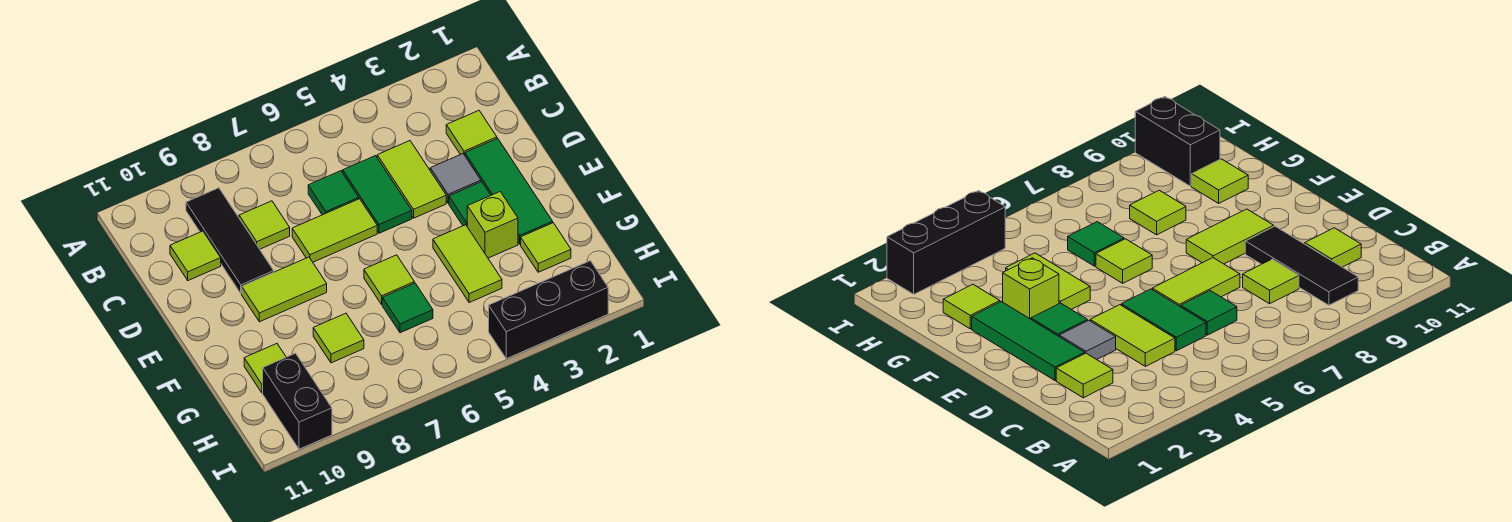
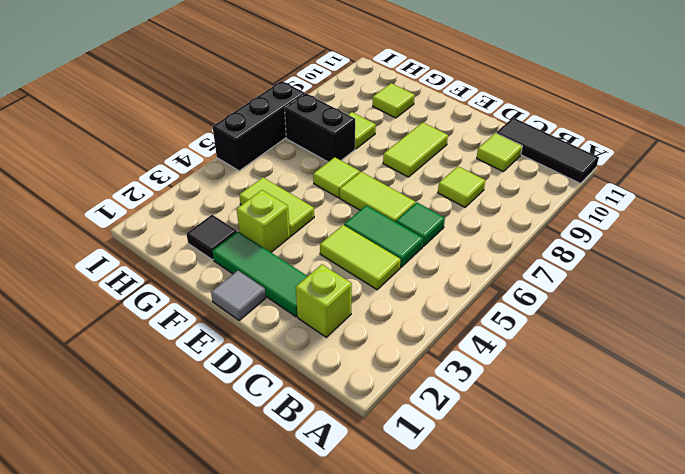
black 1x3 tile [186,188,274,294] -> black 1x3 tile moved to [496,118,599,183]
lime 1x1 tile [446,111,497,155] -> lime 1x1 brick [296,264,352,337]
grey 1x1 tile [430,154,481,203] -> grey 1x1 tile moved to [211,271,266,320]
lime 1x2 tile [292,199,377,262] -> lime 1x2 tile turned to [340,172,415,222]
green 1x1 tile [449,182,491,226] -> none
lime 1x1 tile [521,223,571,272] -> black 1x1 tile [186,215,237,260]
green 1x1 tile [382,283,433,333] -> none
black 1x2 brick [263,353,332,449] -> black 1x2 brick moved to [285,93,355,162]
black 1x3 brick [489,261,608,359] -> black 1x3 brick moved to [213,81,305,171]

